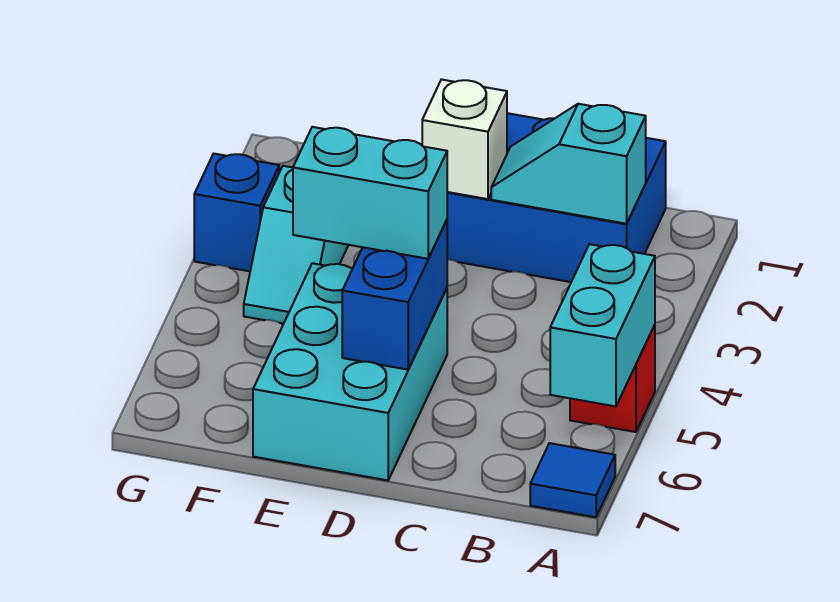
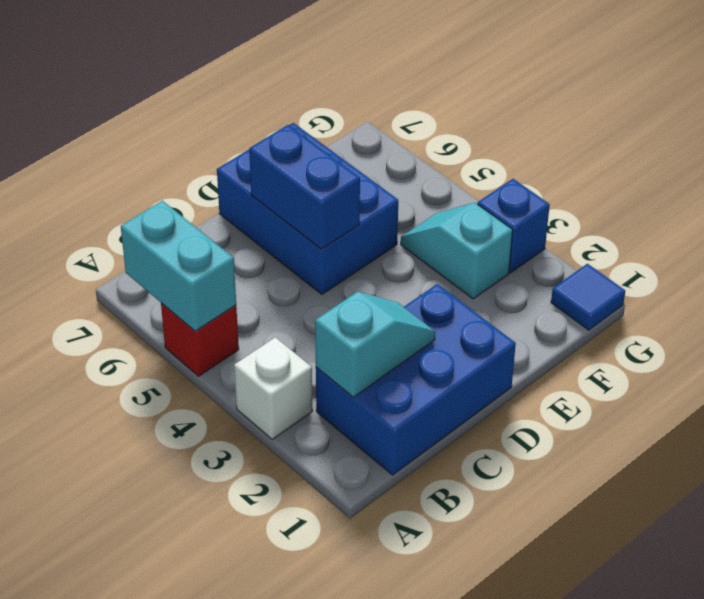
blue 1x1 tile [530,443,615,517] -> blue 1x1 tile moved to [551,264,625,330]
white 1x1 brick [422,79,507,199] -> white 1x1 brick moved to [234,337,312,440]
cyan 2x3 brick [253,263,447,480] -> blue 2x3 brick [217,123,398,294]
cyan 1x2 brick [293,127,447,259] -> none

